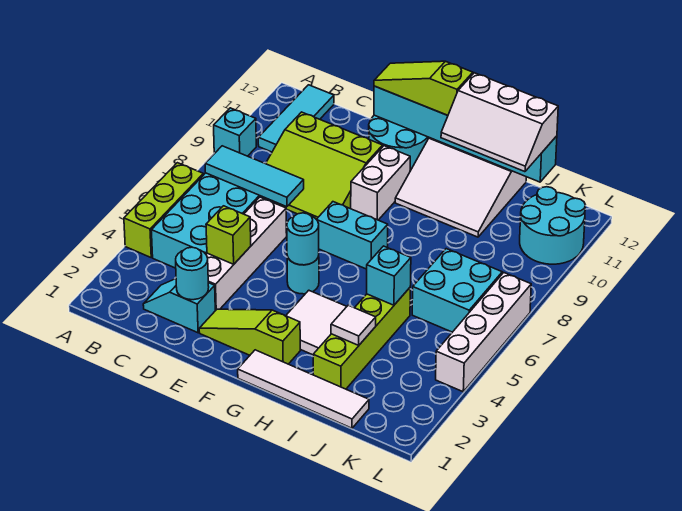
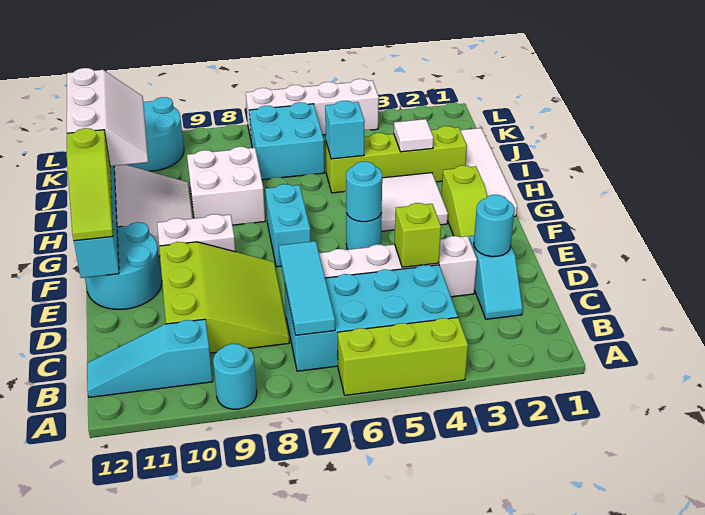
cyan 1x1 brick [214,108,256,156] -> cyan 1x1 round brick [213,344,257,409]
cyan 1x3 tile [258,85,334,152] -> cyan 1x3 slope [87,319,213,397]
none -> white 2x2 brick [187,147,265,225]

